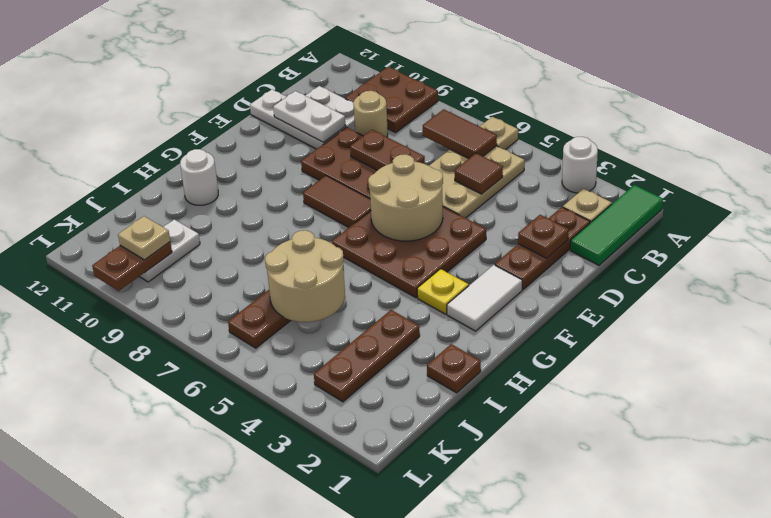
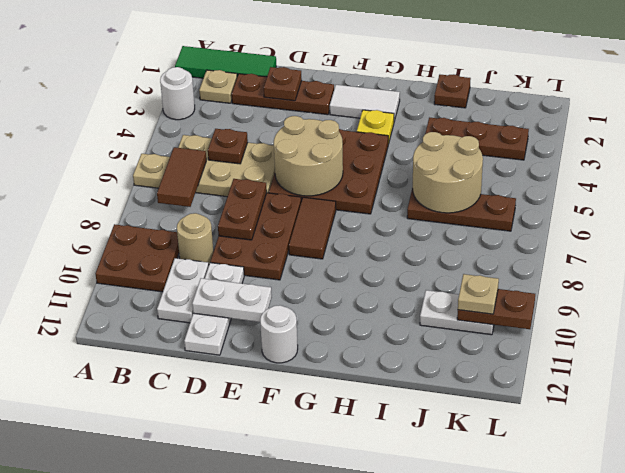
brown 1x1 tile [455,153,503,194] -> brown 1x1 plate [208,129,248,164]
white 1x2 plate [273,91,346,142] -> white 1x2 plate turned to [192,278,272,322]
white 1x1 round brick [180,149,218,205] -> white 1x1 round brick moved to [260,305,298,363]

